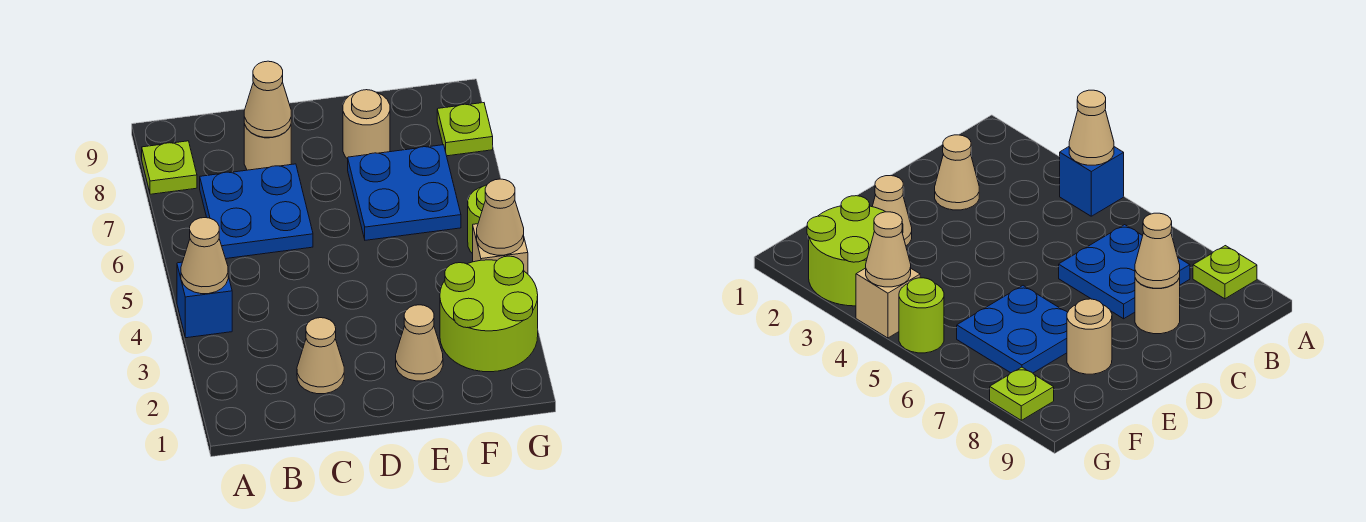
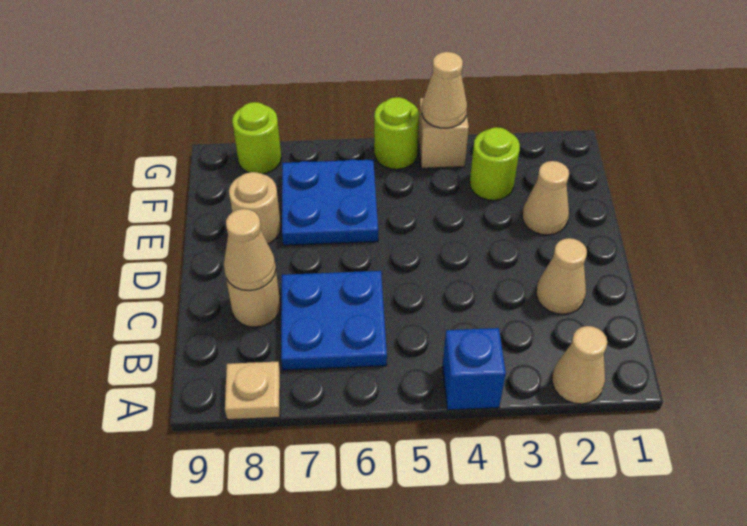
tan 1x1 cone [181,218,228,294] -> tan 1x1 cone moved to [552,326,607,404]
lime 1x1 plate [142,141,197,194] -> tan 1x1 plate [225,362,280,420]
lime 2x2 round brick [440,256,538,372] -> lime 1x1 round brick [470,127,520,200]
lime 1x1 plate [437,103,493,156] -> lime 1x1 round brick [232,102,281,174]

